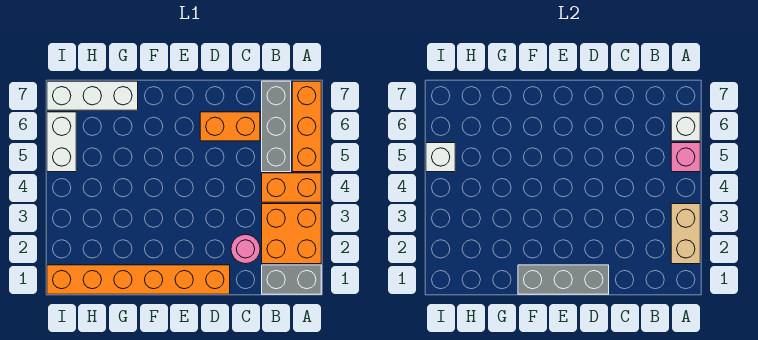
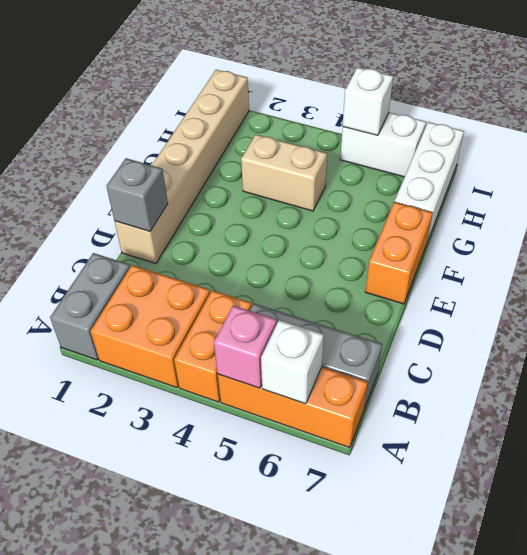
tan 1x2 brick [671,204,700,264] -> tan 1x2 brick moved to [241,134,327,211]
pink 1x1 round brick [231,234,260,264] -> none
orange 1x2 brick [200,112,260,141] -> orange 1x2 brick moved to [366,202,433,304]
orange 1x6 brick [47,265,230,294] -> tan 1x6 brick [114,70,249,263]
grey 1x3 brick [518,265,609,294] -> grey 1x1 brick [106,158,168,231]

